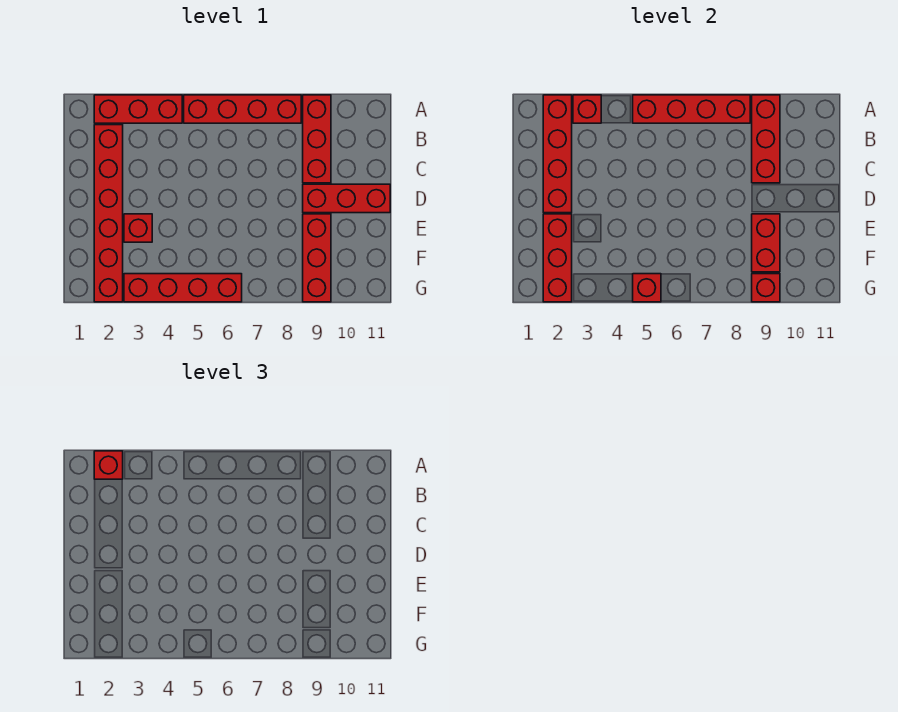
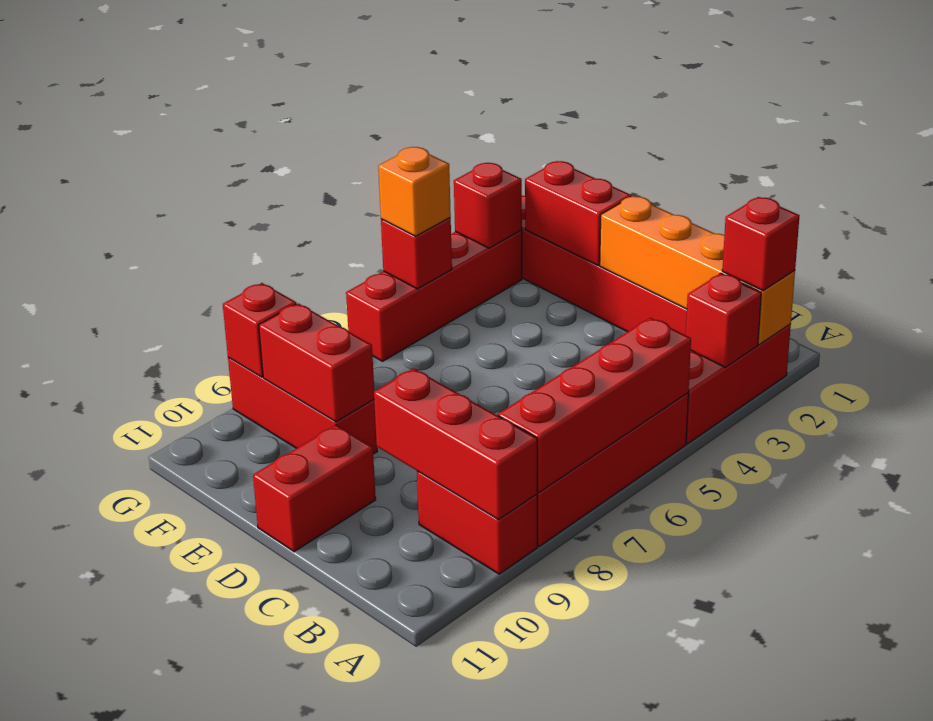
red 1x4 brick [543,95,572,213] -> orange 1x4 brick [600,196,795,345]
red 1x3 brick [303,95,331,183] -> red 1x2 brick [417,471,537,574]
red 1x3 brick [303,184,390,213] -> red 1x2 brick [253,425,376,552]
red 1x3 brick [543,214,572,302] -> red 1x2 brick [525,161,631,265]
red 1x1 brick [124,214,152,242] -> red 1x1 brick moved to [454,163,522,248]
none -> orange 1x1 brick [378,147,451,236]

